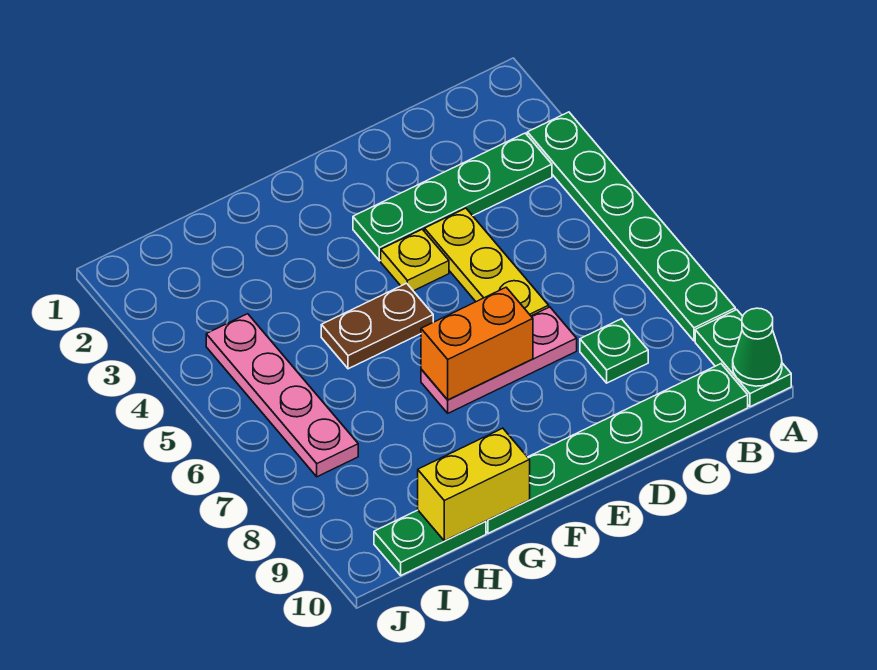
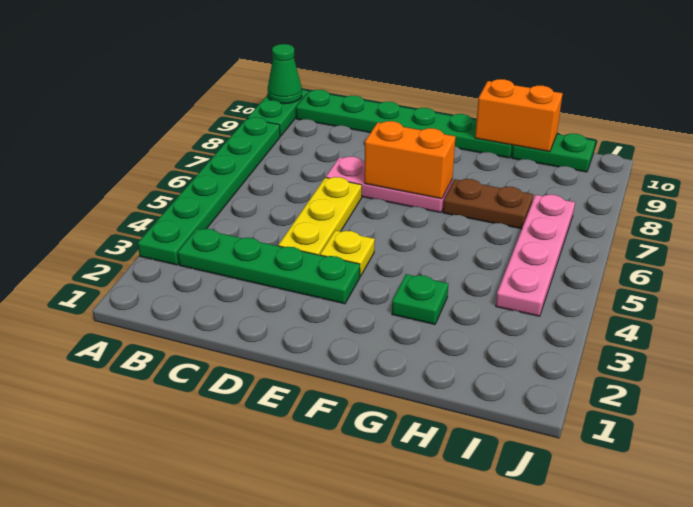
green 1x1 plate [580,319,648,383] -> green 1x1 plate moved to [392,274,448,324]
brown 1x2 plate [321,283,433,369] -> brown 1x2 plate moved to [443,179,533,229]
yellow 1x2 brick [418,428,530,541] -> orange 1x2 brick [475,79,563,152]

